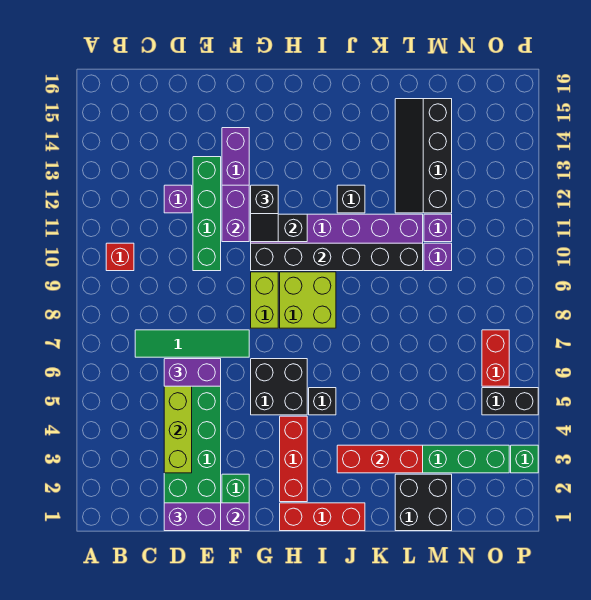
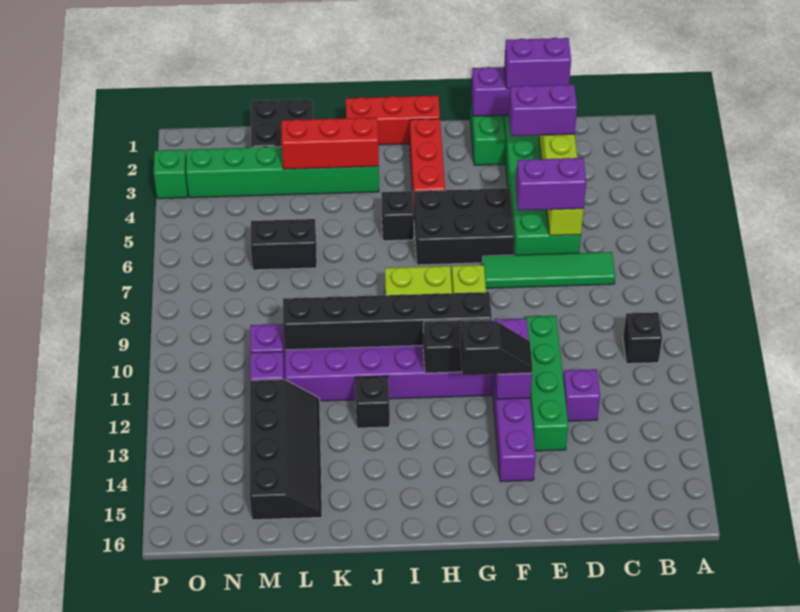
red 1x1 brick [106,243,134,271] -> black 1x1 brick [623,312,662,364]
none -> purple 1x2 brick [509,84,577,136]
black 2x2 brick [251,359,307,415] -> black 2x3 brick [414,188,515,265]
black 1x2 slope [251,185,278,242] -> black 1x2 slope turned to [461,321,533,375]
black 1x2 brick [482,388,538,415] -> black 1x2 brick moved to [251,219,317,270]
red 1x2 brick [482,330,509,386] -> none

